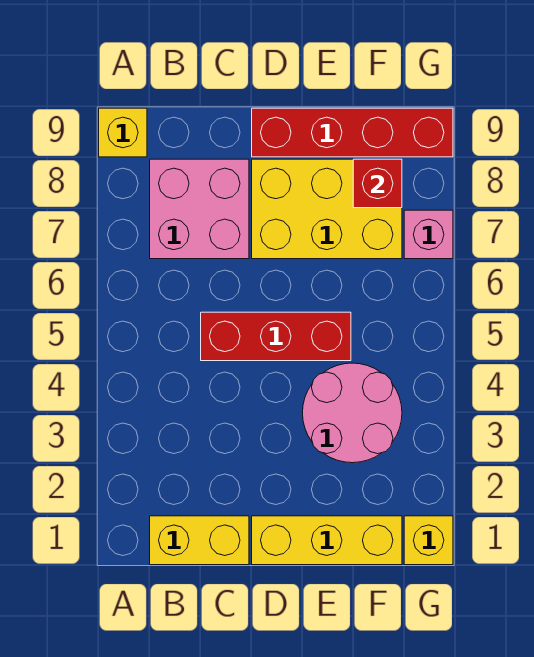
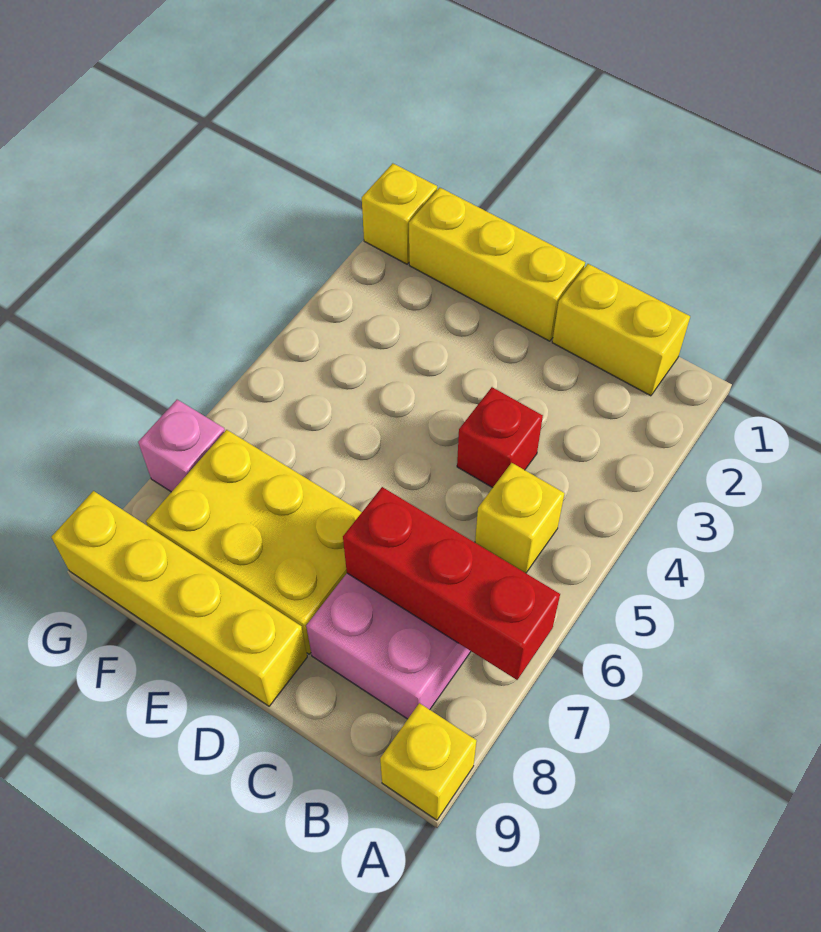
none -> yellow 1x1 brick [475,463,565,573]
red 1x3 brick [201,312,351,361] -> red 1x3 brick moved to [343,487,560,680]
red 1x4 brick [252,108,453,157] -> yellow 1x4 brick [51,491,307,706]
pink 2x2 round brick [303,363,402,463] -> none
red 1x1 brick [353,159,402,208] -> red 1x1 brick moved to [457,387,543,488]

